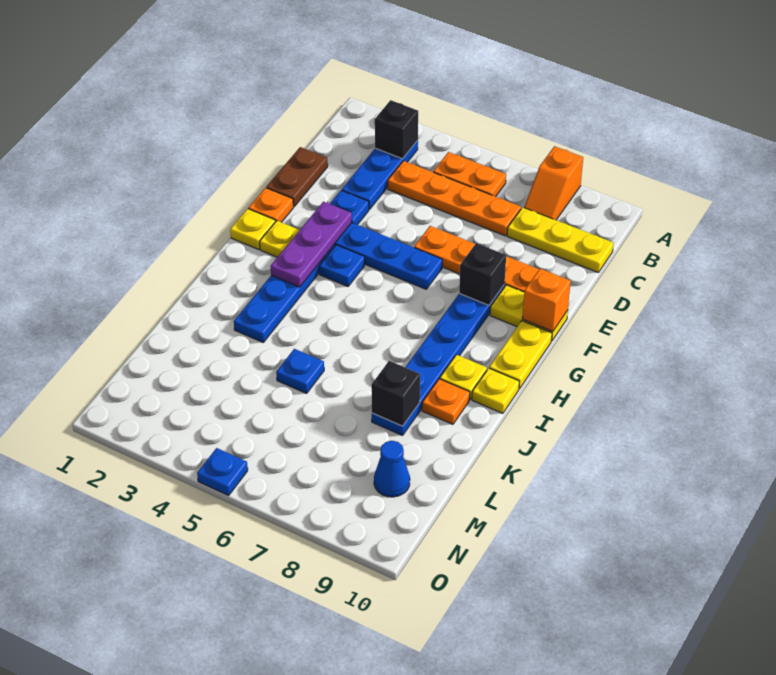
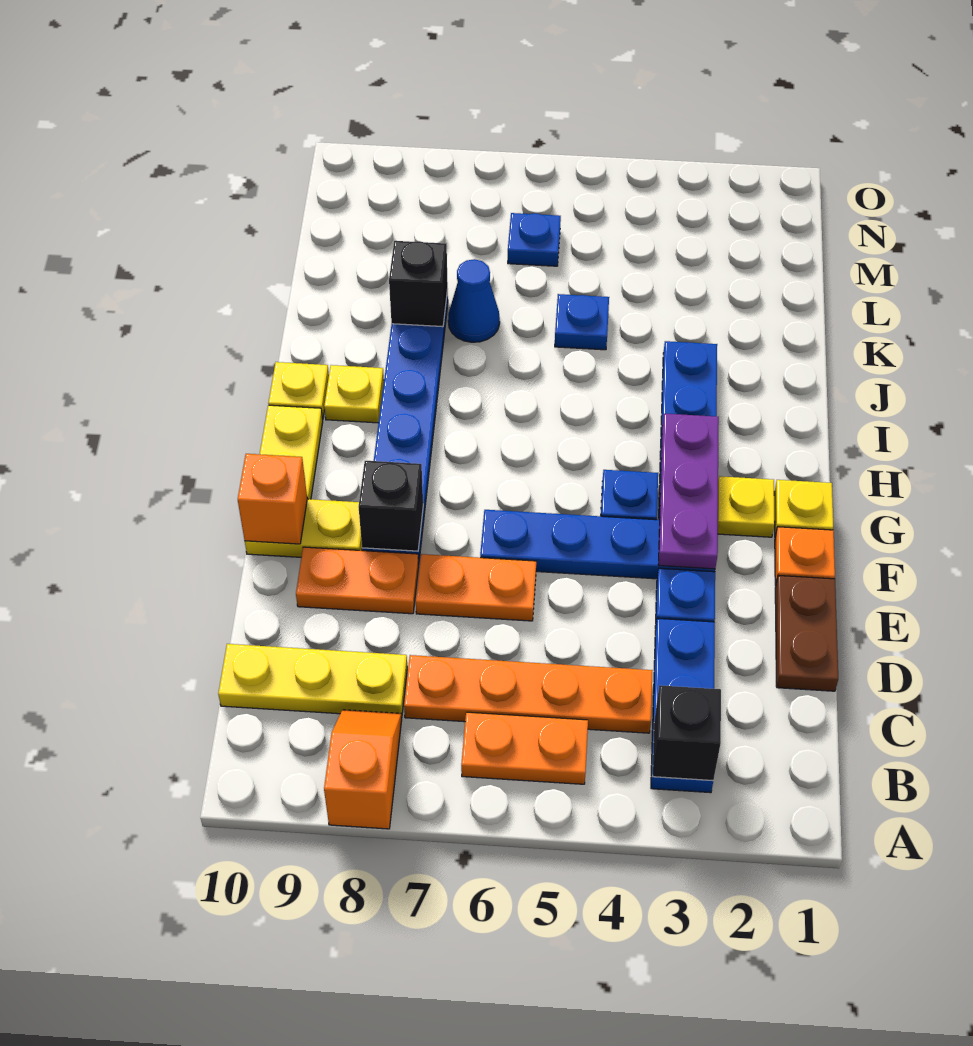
orange 1x1 plate [422,379,470,424] -> none
blue 1x1 cone [374,441,410,497] -> blue 1x1 cone moved to [448,259,500,342]
blue 1x1 plate [197,448,248,496] -> blue 1x1 plate moved to [508,213,561,266]

